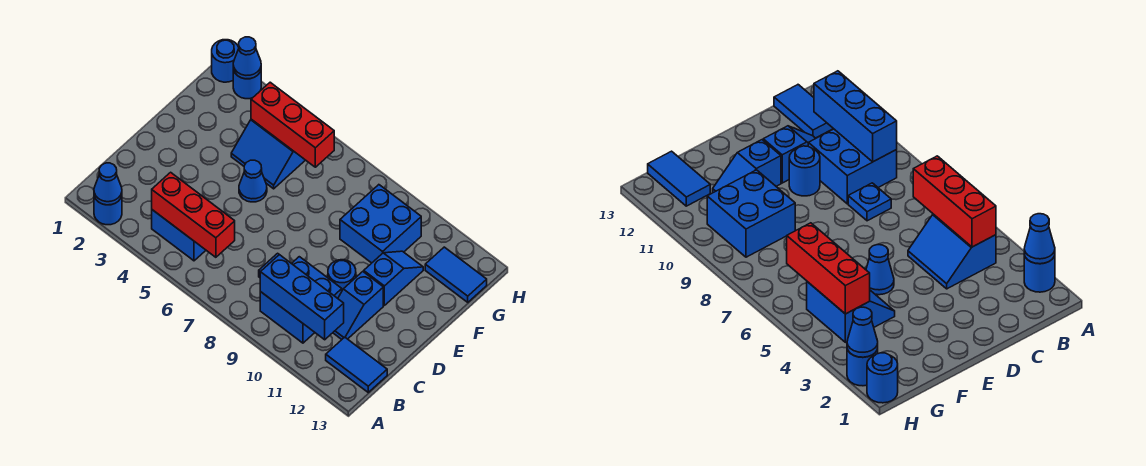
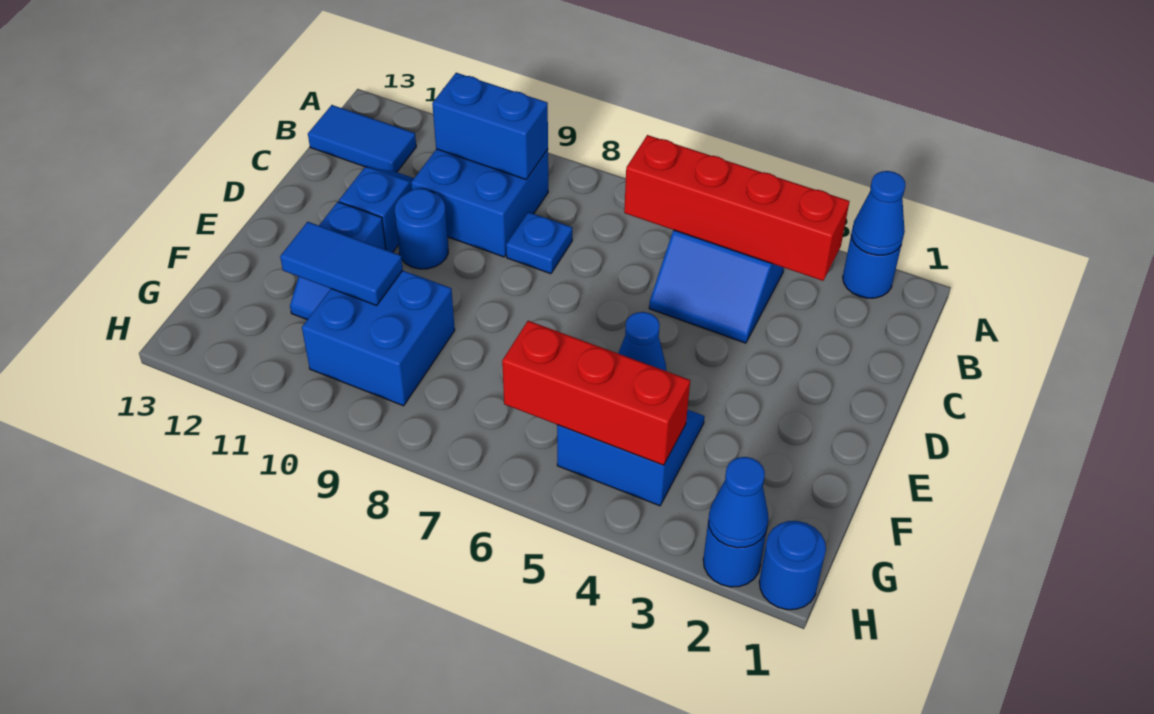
red 1x3 brick [152,172,235,257] -> red 1x4 brick [624,135,849,281]
blue 1x3 brick [260,255,344,340] -> blue 1x2 brick [432,73,548,179]
blue 1x2 tile [425,247,487,302] -> blue 1x2 tile moved to [280,222,403,305]

